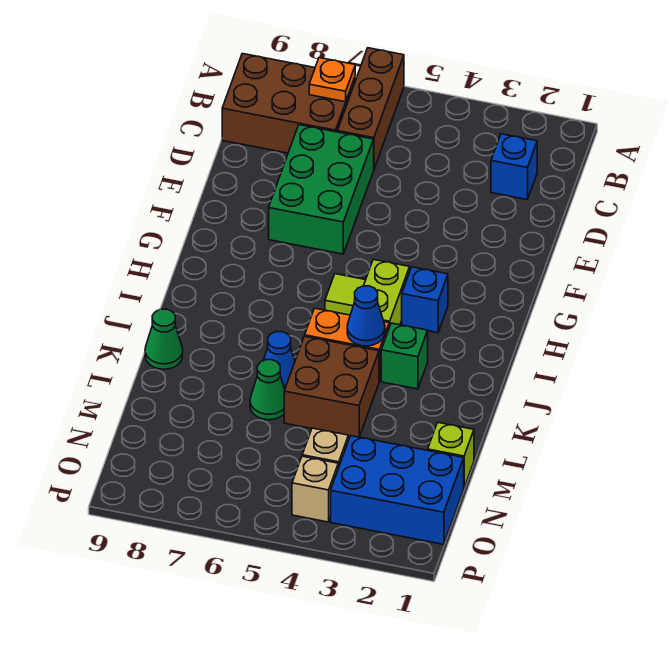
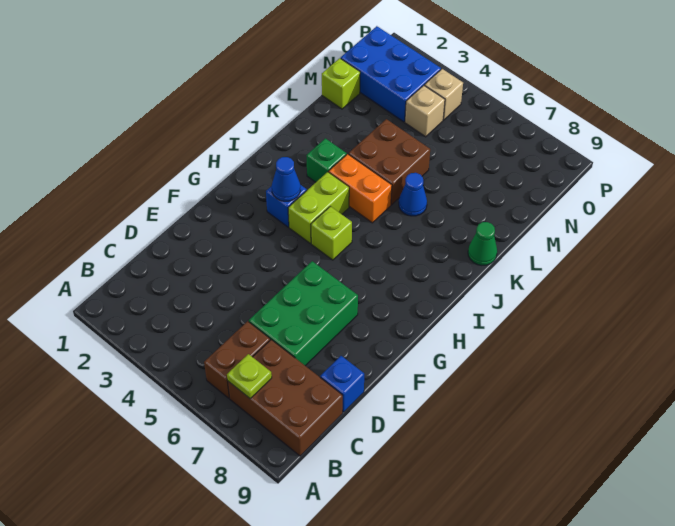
brown 1x3 brick [337,48,404,169] -> brown 1x2 brick [204,321,270,398]
orange 1x1 plate [309,58,355,102] -> lime 1x1 plate [227,354,272,398]
blue 1x1 brick [491,134,537,200] -> blue 1x1 brick moved to [320,356,364,412]
lime 1x1 tile [325,274,365,315] -> lime 1x1 brick [311,206,352,260]
blue 1x1 cone [347,286,385,346] -> blue 1x1 cone moved to [272,157,301,201]
green 1x1 cone [250,360,285,420] -> none

